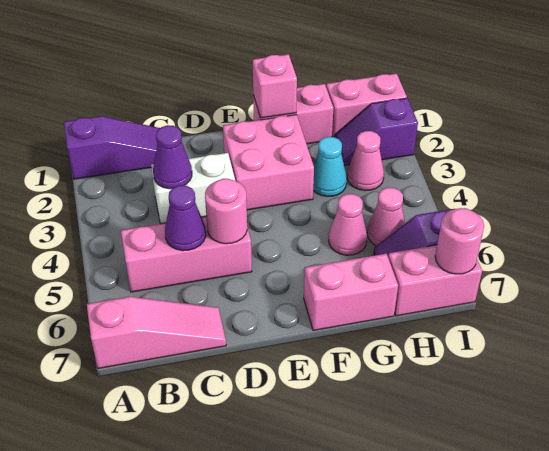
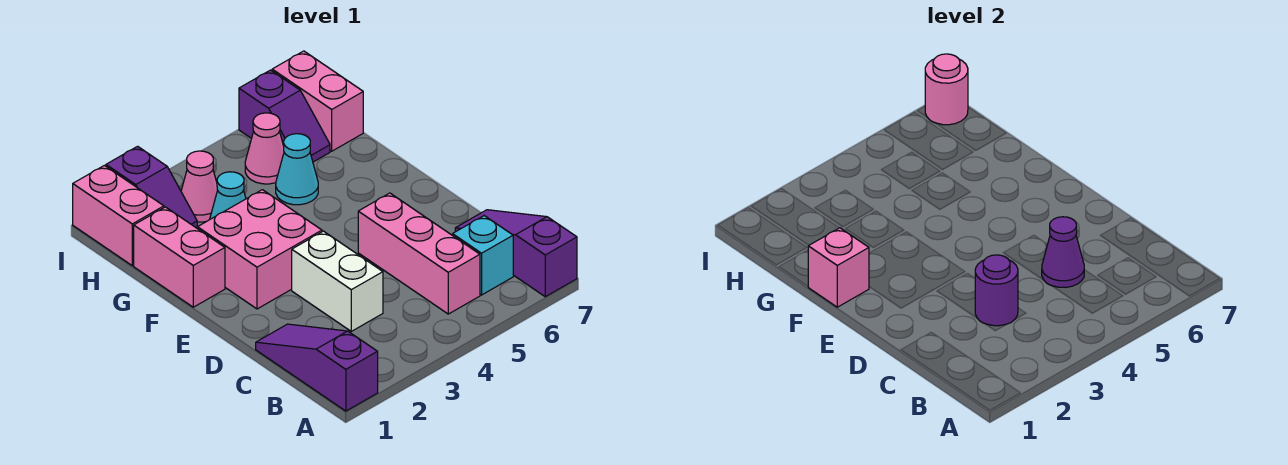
pink 1x3 slope [87,297,226,368] -> purple 1x3 slope [455,210,577,297]
none -> cyan 1x1 brick [453,216,513,295]
purple 1x1 cone [153,125,192,189] -> purple 1x1 round brick [975,255,1018,326]
pink 1x1 round brick [205,179,247,244] -> none
pink 1x2 brick [304,254,398,330] -> none
pink 1x1 cone [329,194,367,255] -> cyan 1x1 cone [276,134,318,205]

